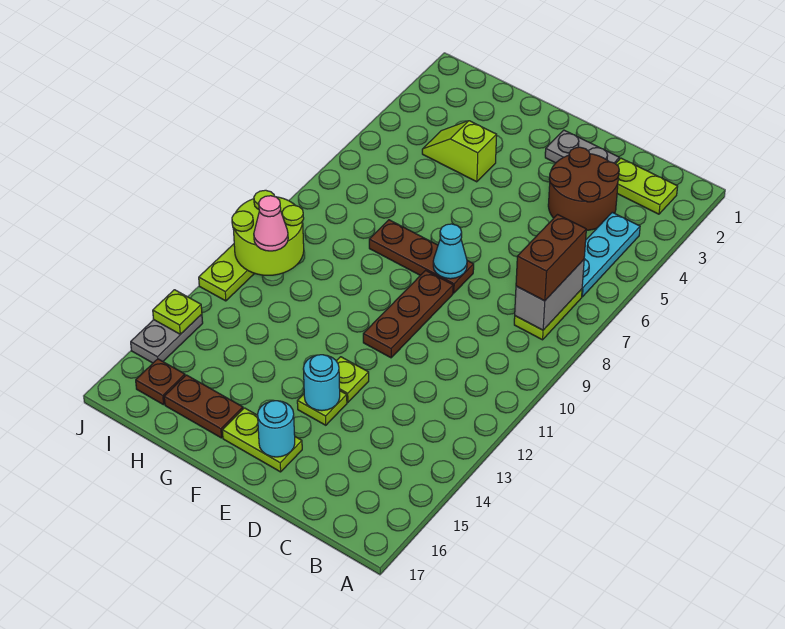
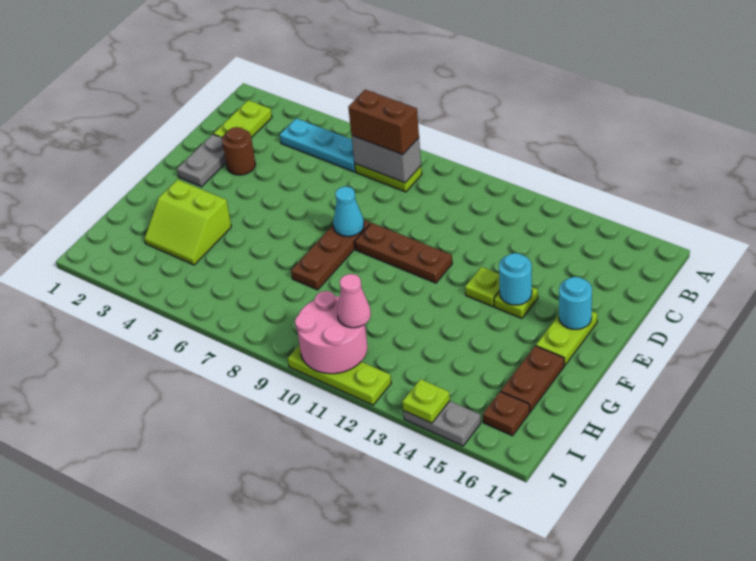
brown 2x2 round brick [548,147,619,230] -> brown 1x1 round brick [222,127,256,175]
lime 1x2 slope [422,121,497,182] -> lime 2x2 slope [145,180,231,265]
lime 2x2 round brick [232,190,304,275] -> pink 2x2 round brick [295,291,367,374]

